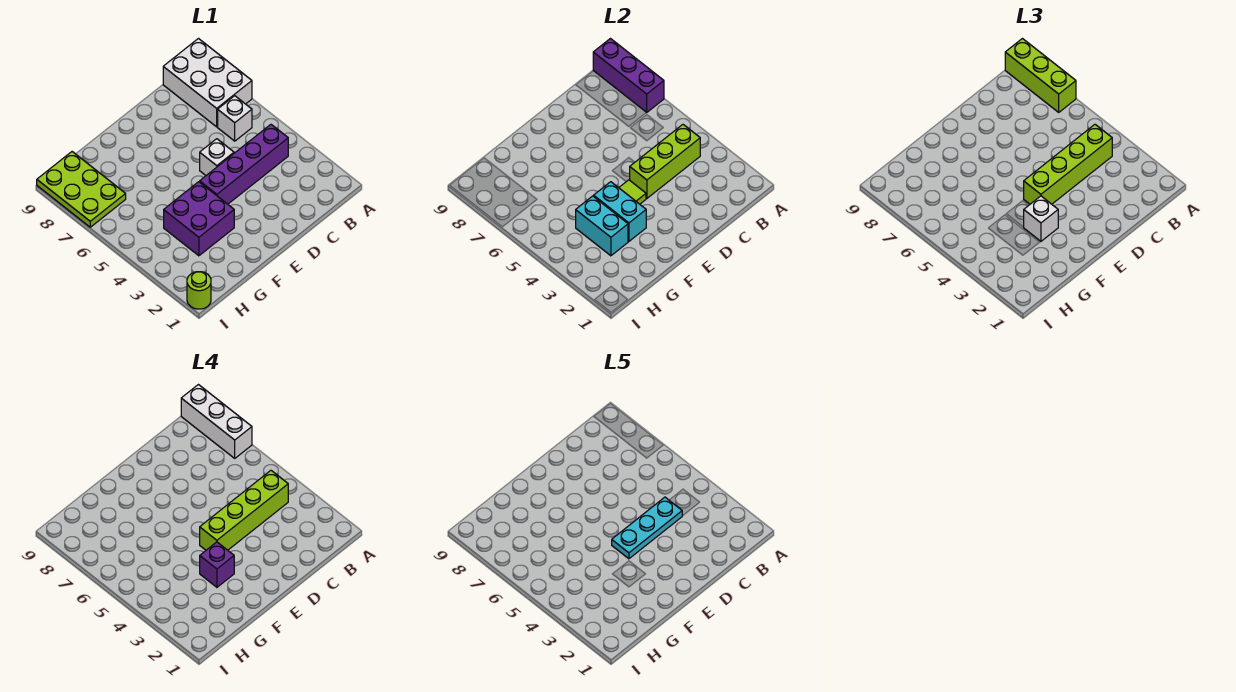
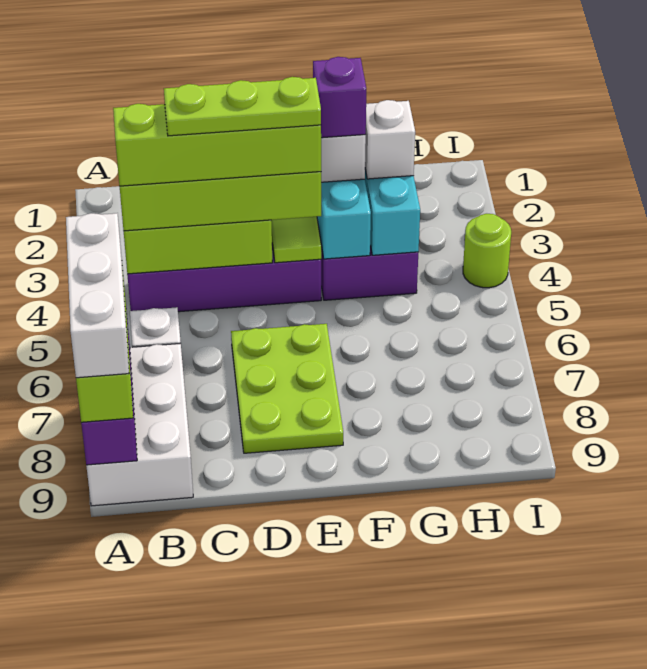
cyan 1x3 plate [612,497,682,559] -> lime 1x3 plate [164,77,321,136]
white 1x1 brick [200,139,234,175] -> white 1x1 brick moved to [365,100,415,179]
lime 2x3 plate [37,152,126,227] -> lime 2x3 plate moved to [231,324,343,453]
lime 1x1 round brick [187,272,211,309] -> lime 1x1 round brick moved to [463,214,511,288]

